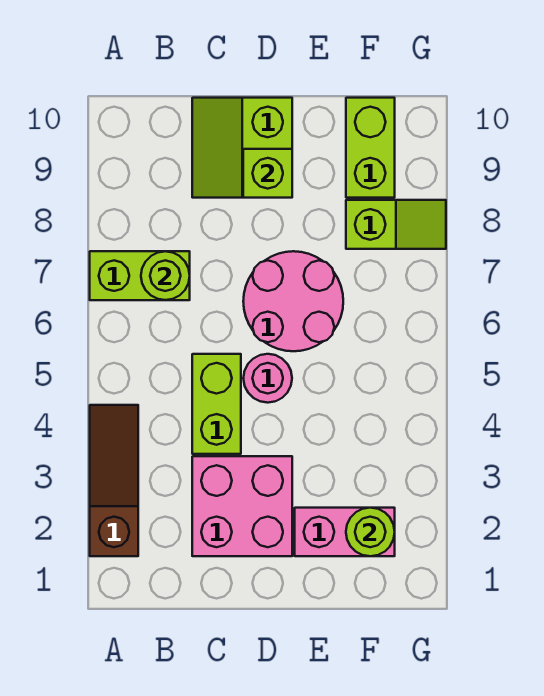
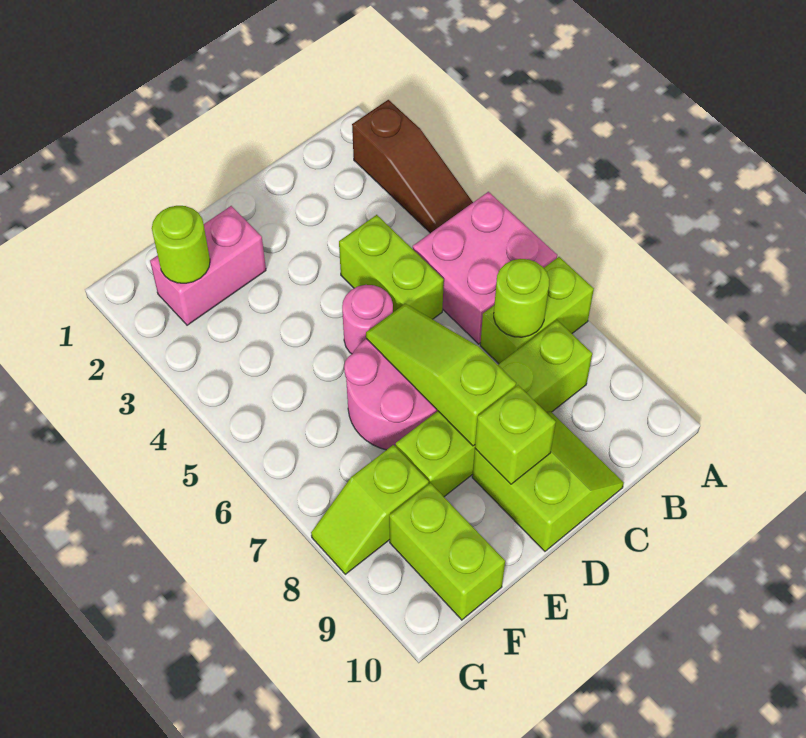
none -> lime 1x4 brick [396,320,592,497]
pink 2x2 brick [192,456,292,556] -> pink 2x2 brick moved to [413,192,557,344]
none -> lime 1x3 slope [366,304,516,446]

